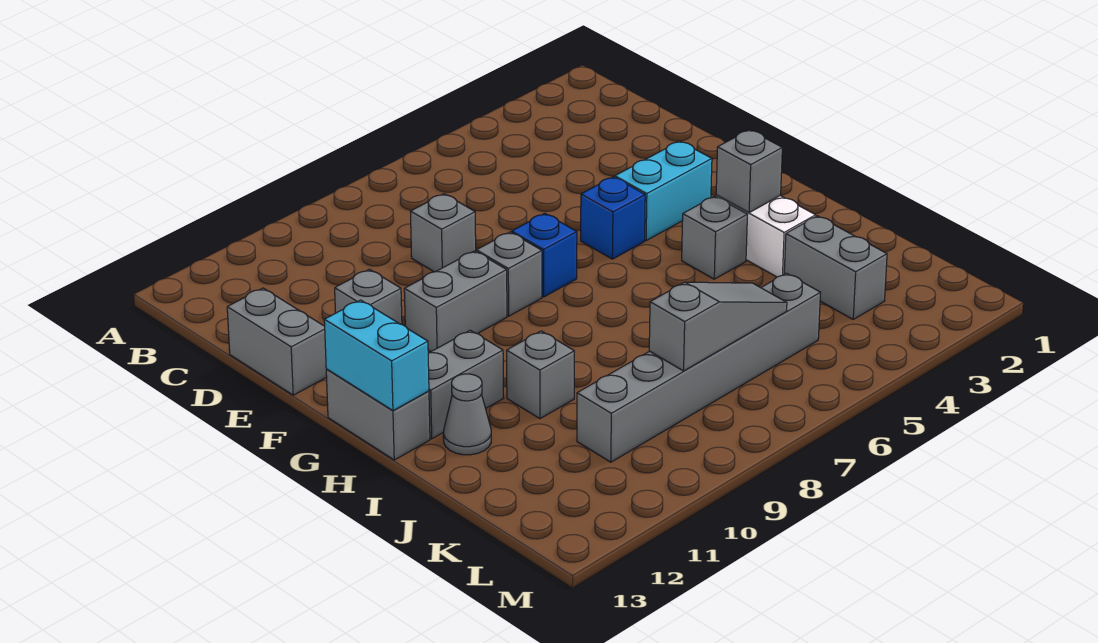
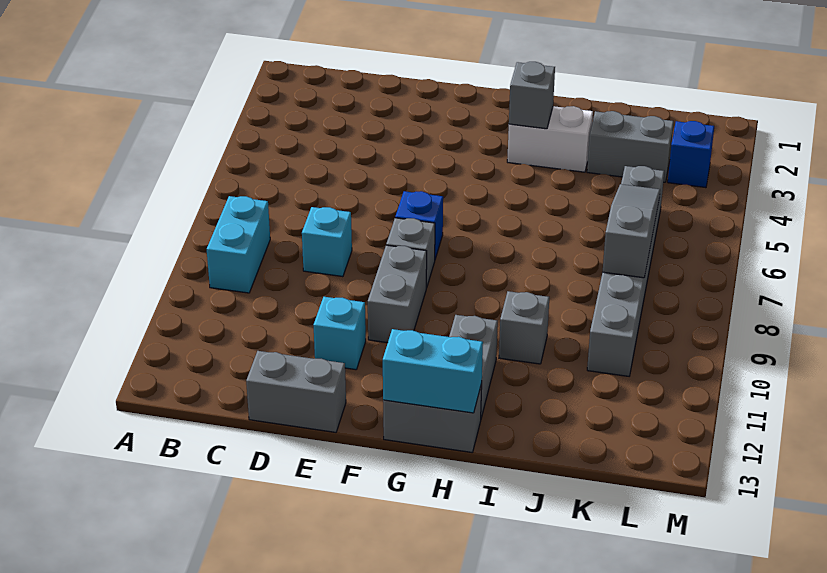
grey 1x1 brick [410,194,476,272] -> cyan 1x1 brick [302,207,352,277]
grey 1x1 brick [335,269,402,324] -> cyan 1x1 brick [314,297,366,370]
cyan 1x2 brick [615,141,712,241] -> cyan 1x2 brick moved to [207,196,270,293]
blue 1x1 brick [581,177,645,259] -> blue 1x1 brick moved to [668,121,714,188]
grey 1x1 brick [682,196,747,279] -> none
grey 1x1 cone [443,374,491,455] -> none

